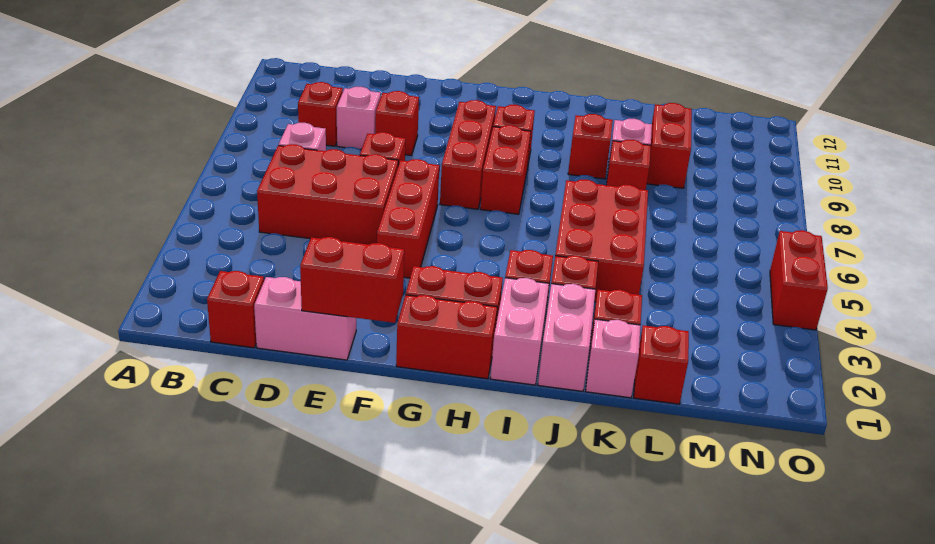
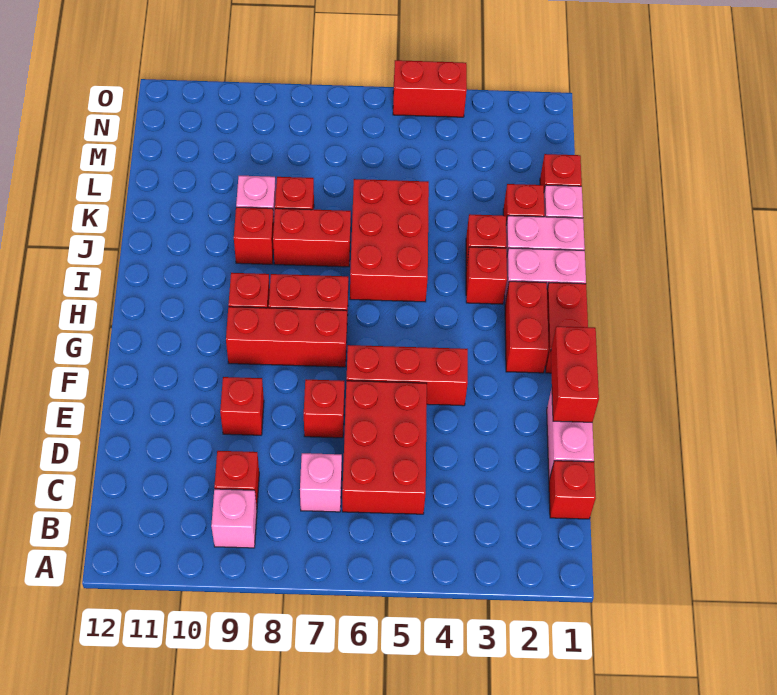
pink 1x1 brick [337,87,381,149] -> pink 1x1 brick moved to [211,489,257,548]
red 2x3 brick [555,180,648,302] -> red 2x3 brick turned to [350,179,429,302]
red 1x2 brick [647,103,692,188] -> red 1x2 brick moved to [273,208,351,267]

